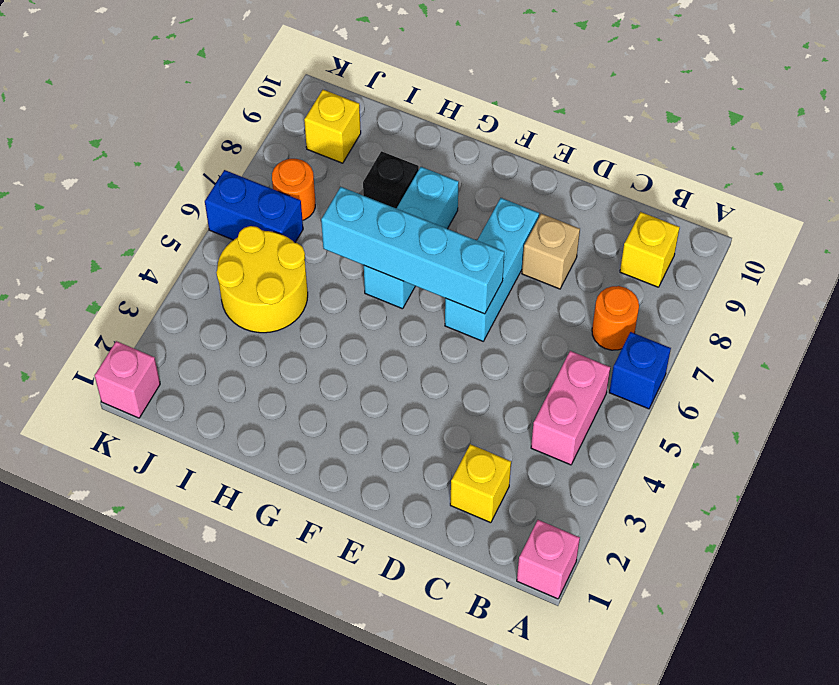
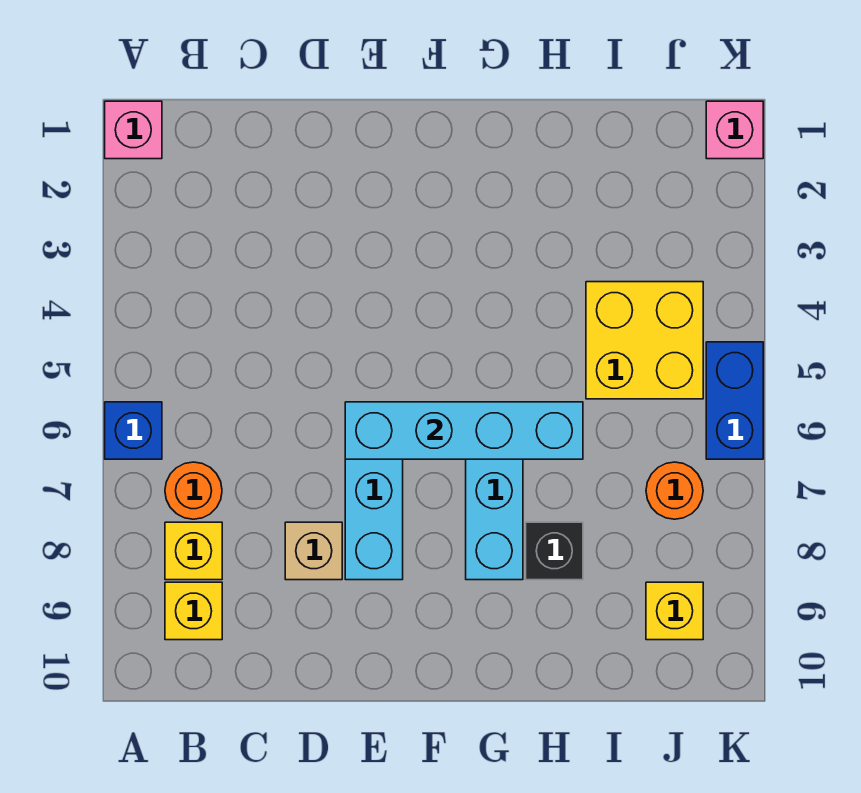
pink 1x2 brick [531,351,610,465] -> none
yellow 1x1 brick [450,444,511,523] -> yellow 1x1 brick moved to [165,522,222,580]
yellow 2x2 round brick [216,226,308,333] -> yellow 2x2 brick [586,282,703,399]
blue 1x2 brick [205,170,303,243] -> blue 1x2 brick turned to [706,342,763,459]

